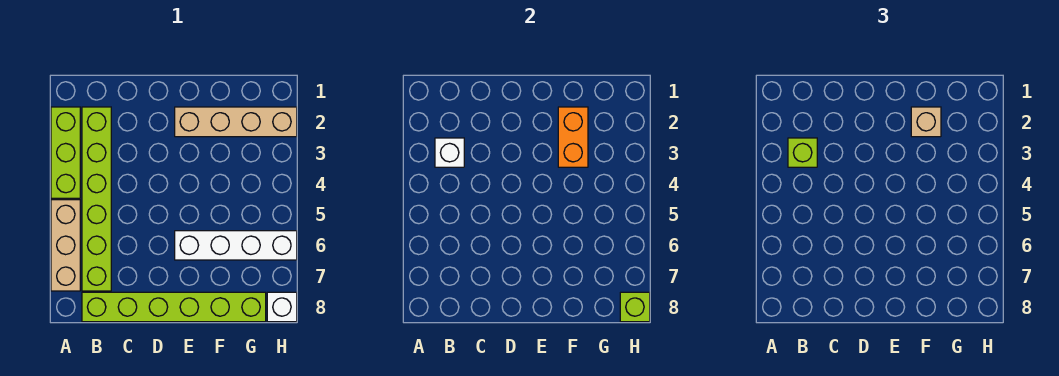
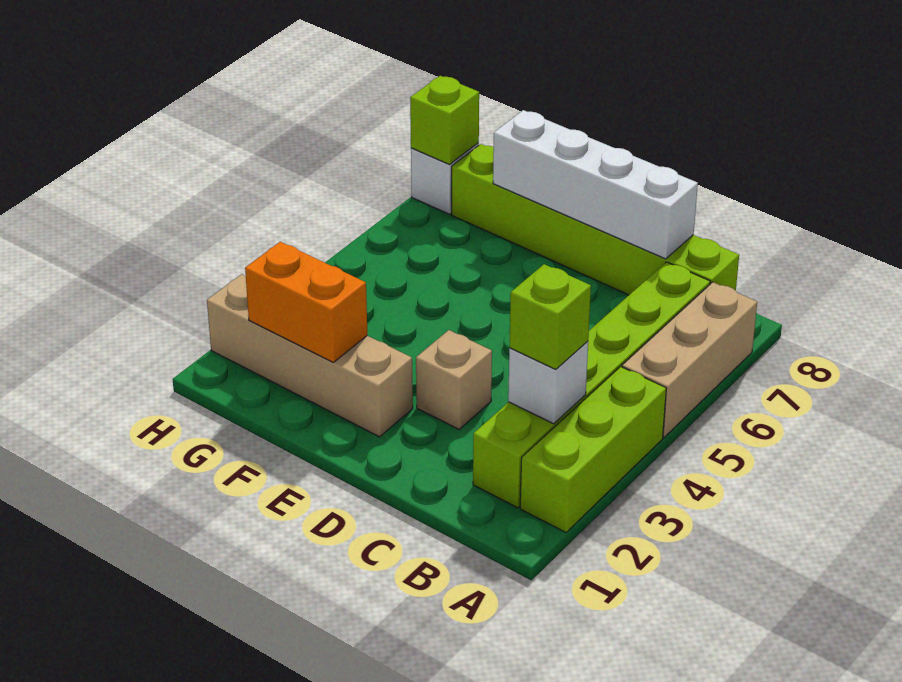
white 1x4 brick [175,231,297,260] -> white 1x4 brick moved to [493,110,698,259]
orange 1x2 brick [558,107,588,167] -> orange 1x2 brick turned to [245,242,368,362]
tan 1x1 brick [911,107,941,137] -> tan 1x1 brick moved to [416,330,492,429]

